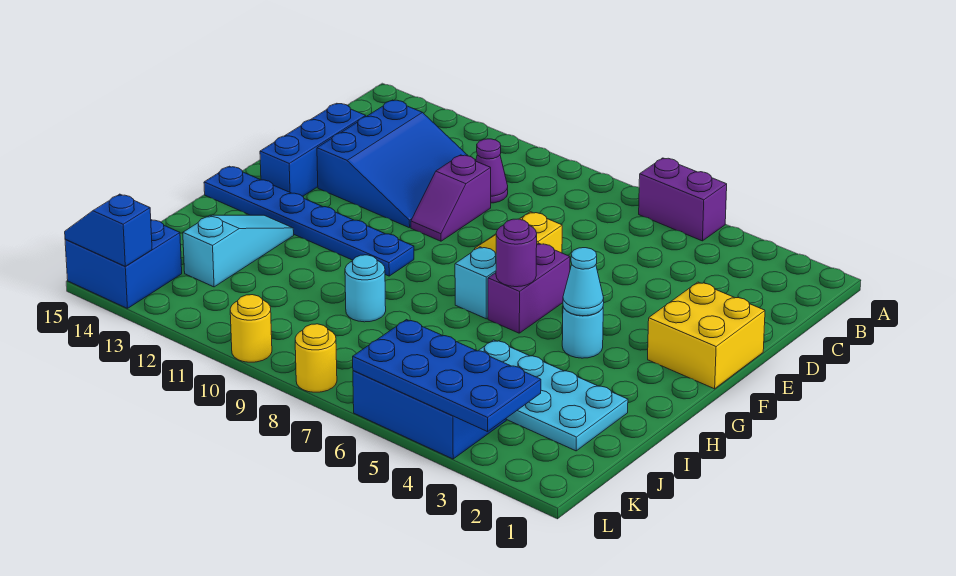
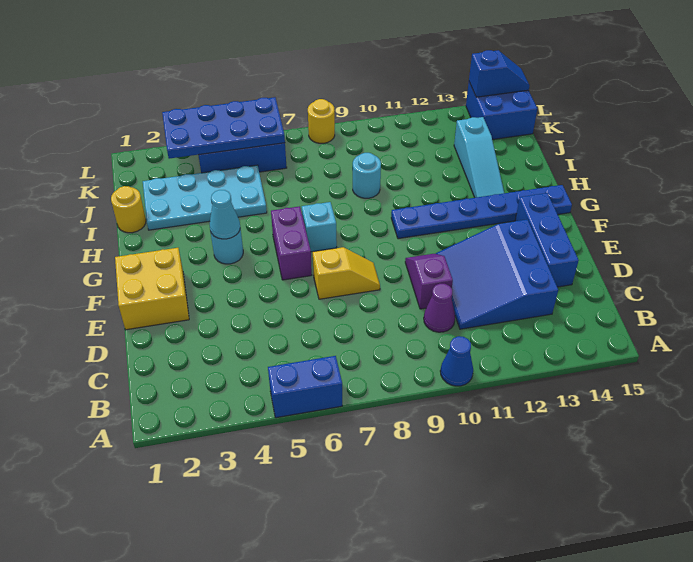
purple 1x2 brick [639,158,727,241] -> blue 1x2 brick [268,356,342,418]
none -> blue 1x1 cone [440,336,473,386]
purple 1x1 round brick [496,219,537,287] -> none
yellow 1x1 round brick [230,295,272,362] -> yellow 1x1 round brick moved to [111,186,146,233]

